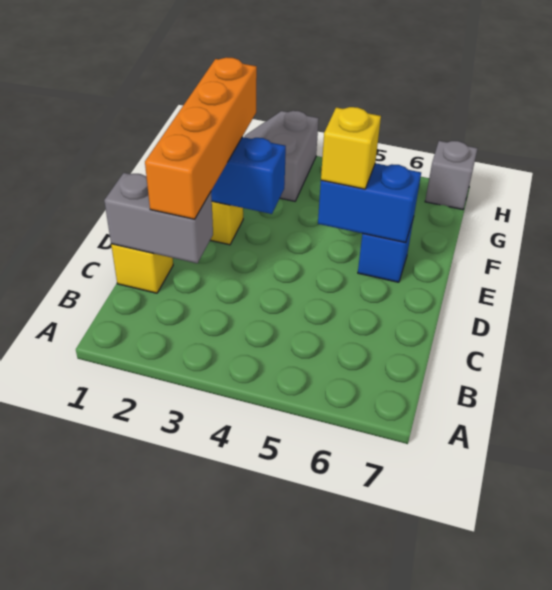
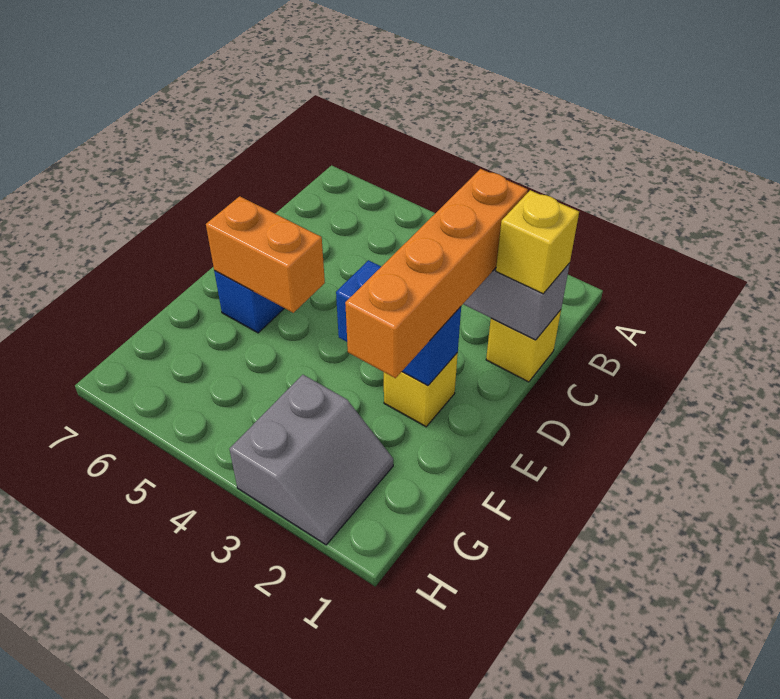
blue 1x2 brick [318,163,421,243] -> orange 1x2 brick [206,196,325,313]
yellow 1x1 brick [321,107,381,189] -> yellow 1x1 brick moved to [496,190,579,294]
grey 1x1 brick [425,141,478,210] -> none

